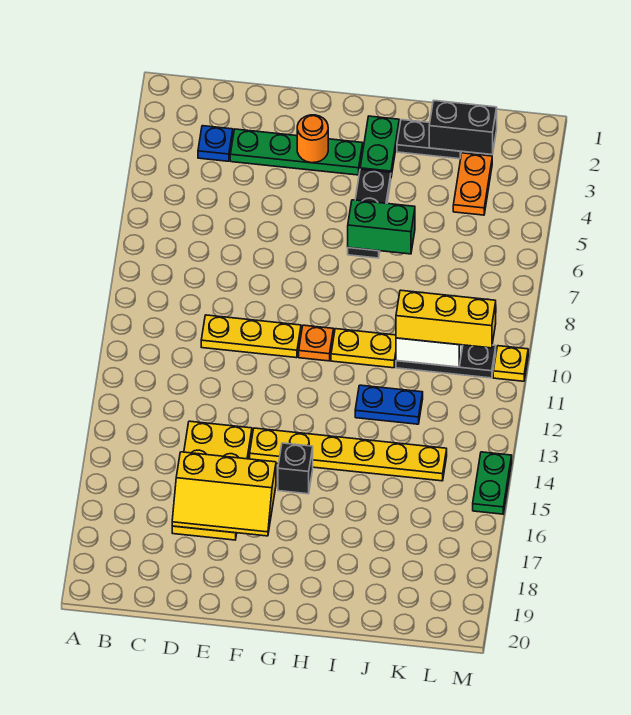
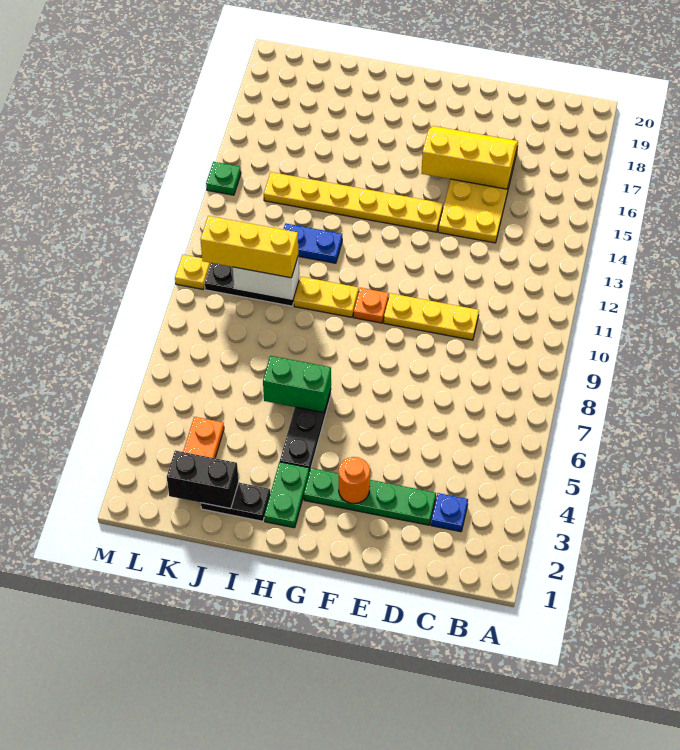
black 1x1 brick [278,443,313,494] -> none
green 1x2 plate [473,452,512,514] -> green 1x1 plate [206,162,241,195]

